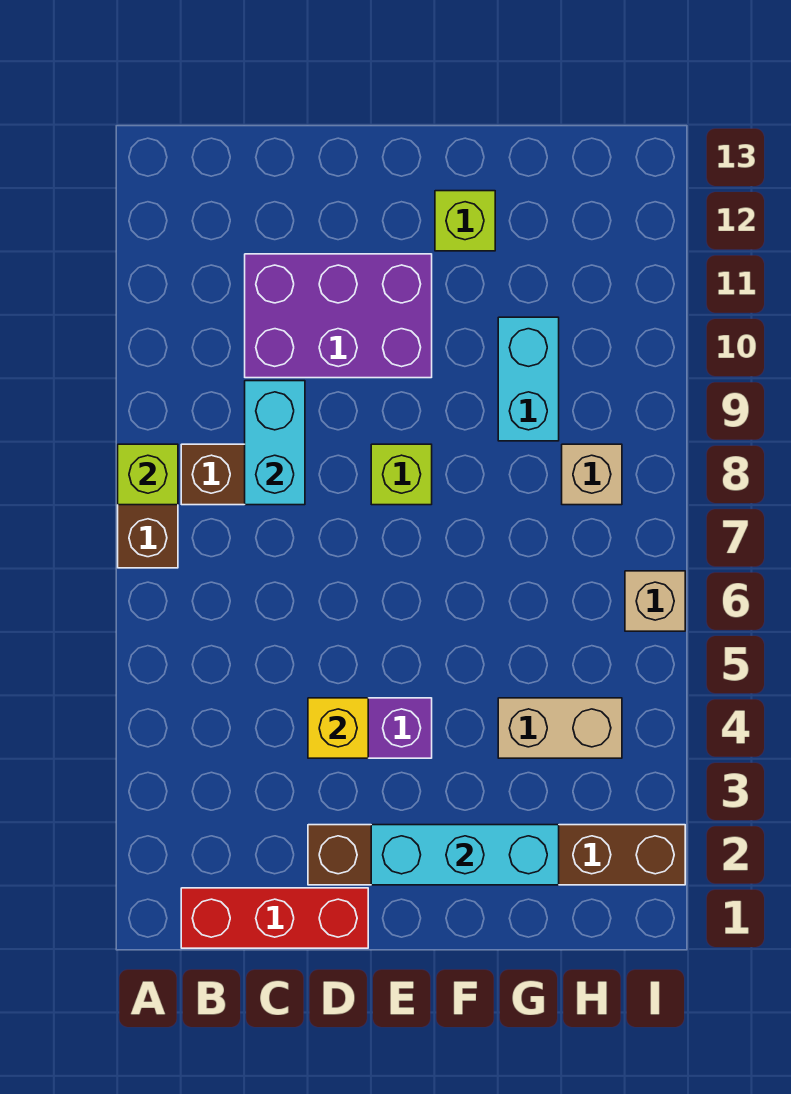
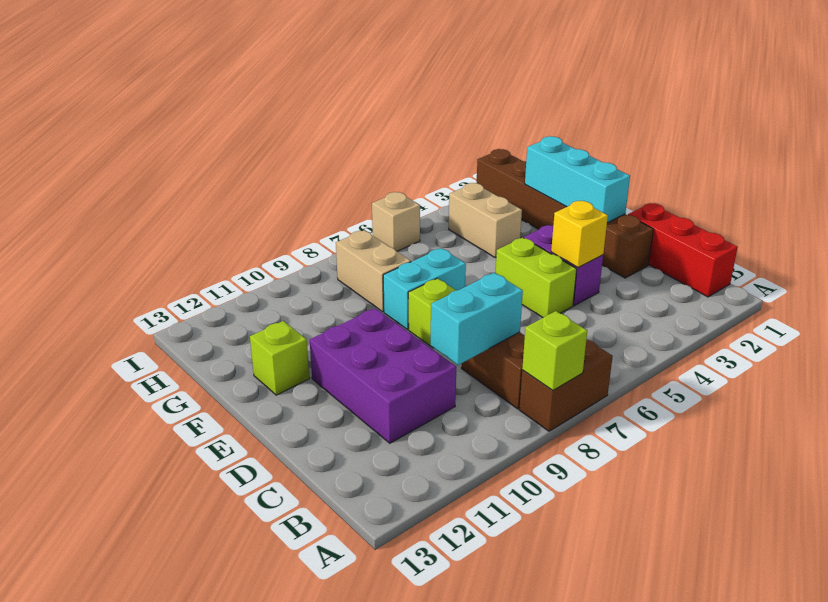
none -> lime 1x2 brick [496,238,577,318]
cyan 1x2 brick [498,317,559,441] -> cyan 1x2 brick moved to [383,248,466,330]
tan 1x1 brick [562,444,622,505] -> tan 1x2 brick [336,230,411,312]

